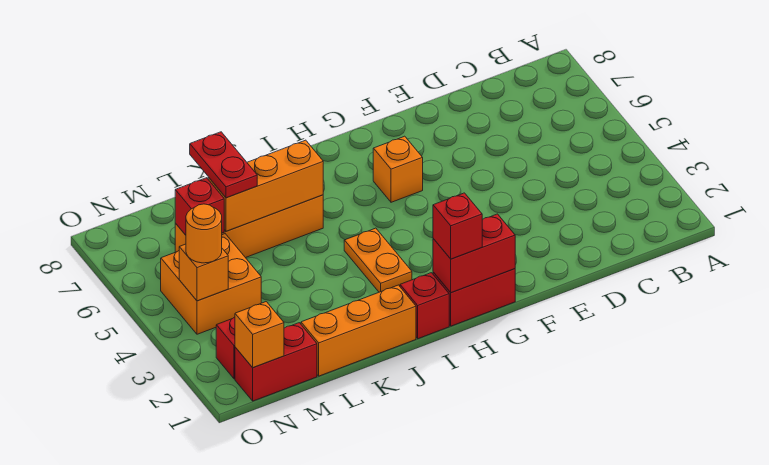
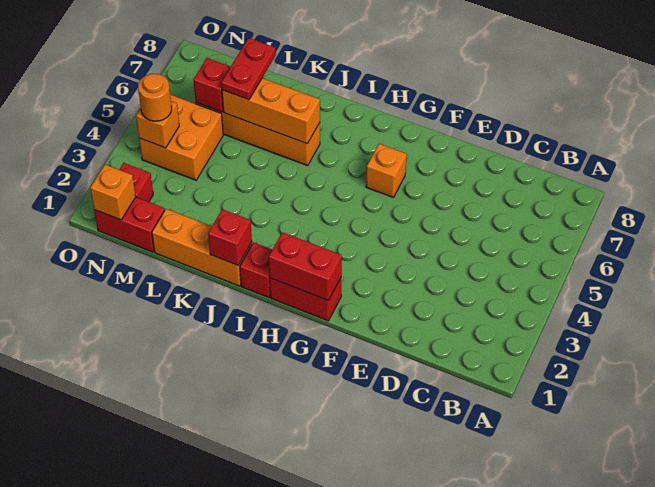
red 1x1 brick [433,193,482,259] -> red 1x1 brick moved to [208,209,252,265]
orange 1x2 plate [344,228,412,292] -> none

